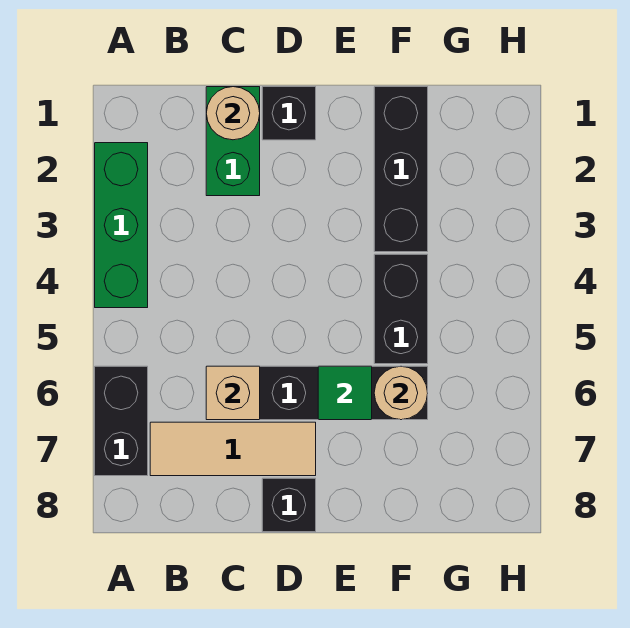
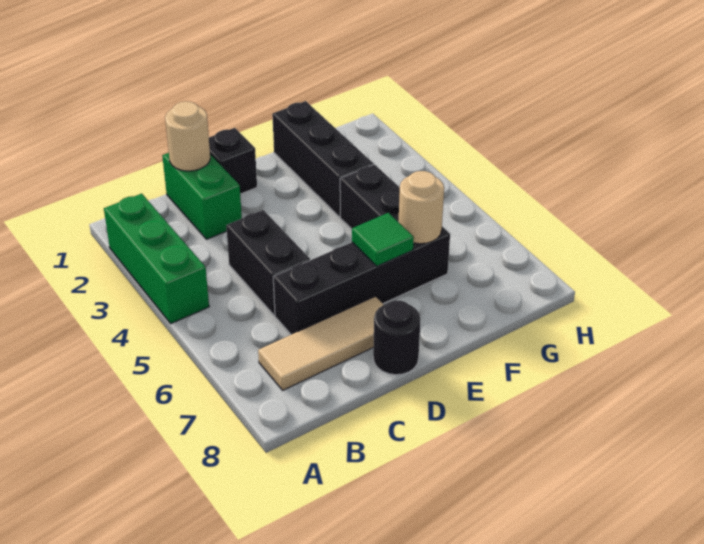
black 1x2 brick [95,366,148,476] -> black 1x2 brick moved to [226,210,310,315]
tan 1x1 brick [206,366,260,420] -> none
black 1x1 brick [262,478,316,532] -> black 1x1 round brick [373,300,421,375]

